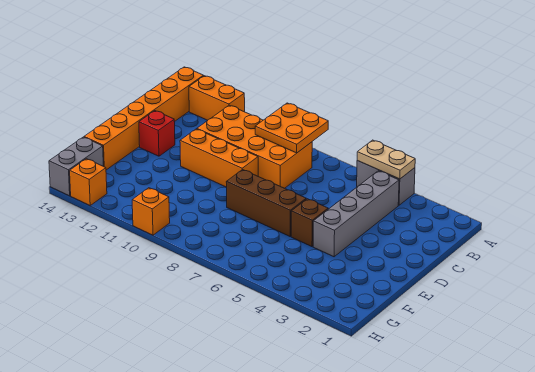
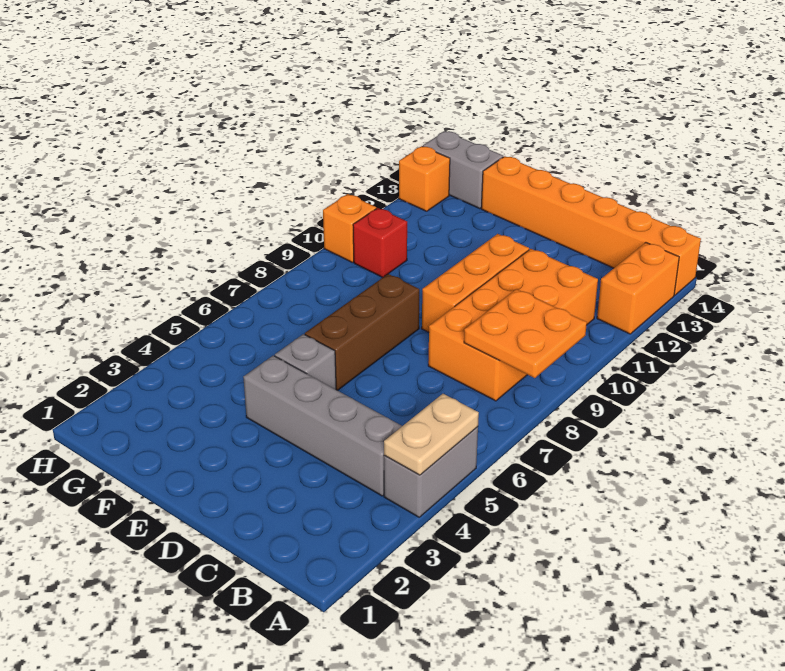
red 1x1 brick [139,111,175,156] -> red 1x1 brick moved to [353,208,407,277]
brown 1x1 brick [291,199,328,247] -> grey 1x1 brick [275,334,336,389]

